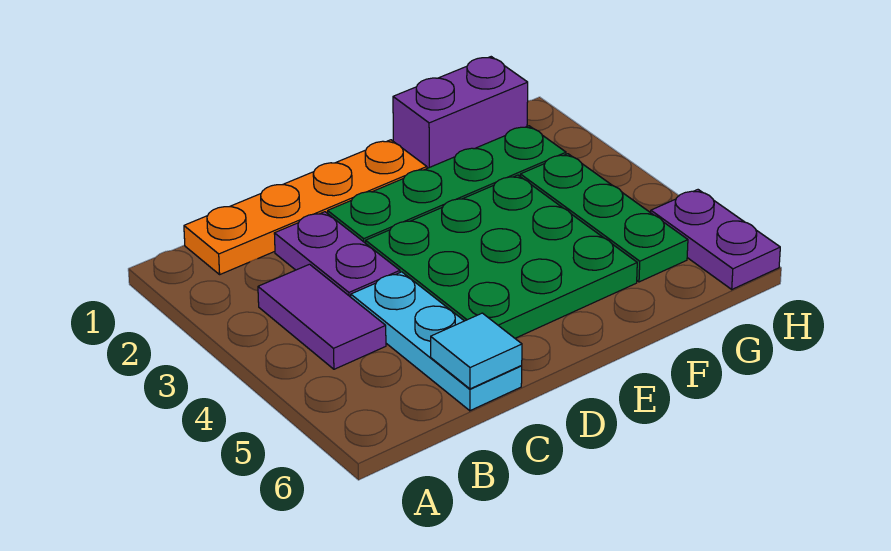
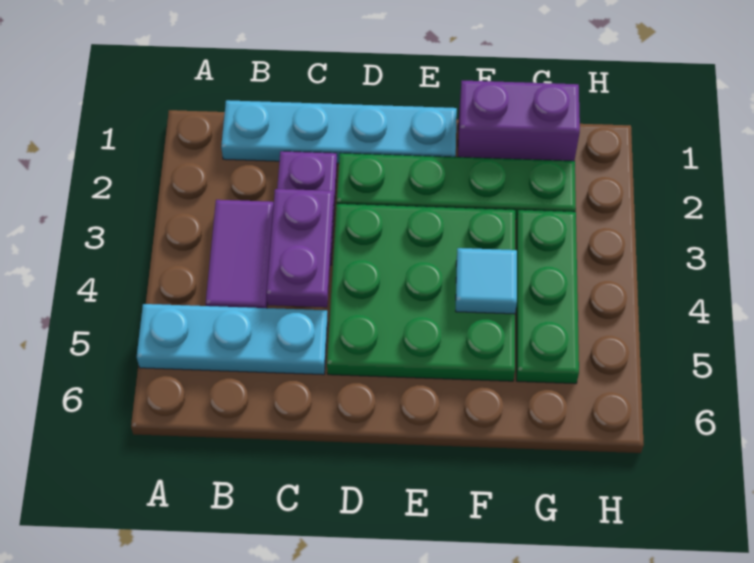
orange 1x4 plate [184,140,427,274] -> cyan 1x4 plate [221,100,457,163]
cyan 1x3 plate [351,272,522,411] -> cyan 1x3 plate turned to [137,304,328,375]
cyan 1x1 tile [431,313,522,389] -> cyan 1x1 tile moved to [456,248,517,314]
purple 1x2 plate [651,190,780,289] -> purple 1x2 plate moved to [266,189,334,307]

